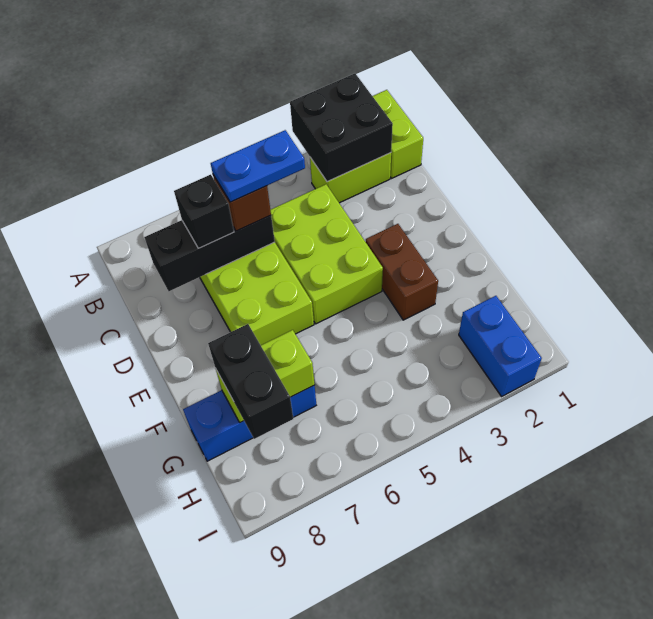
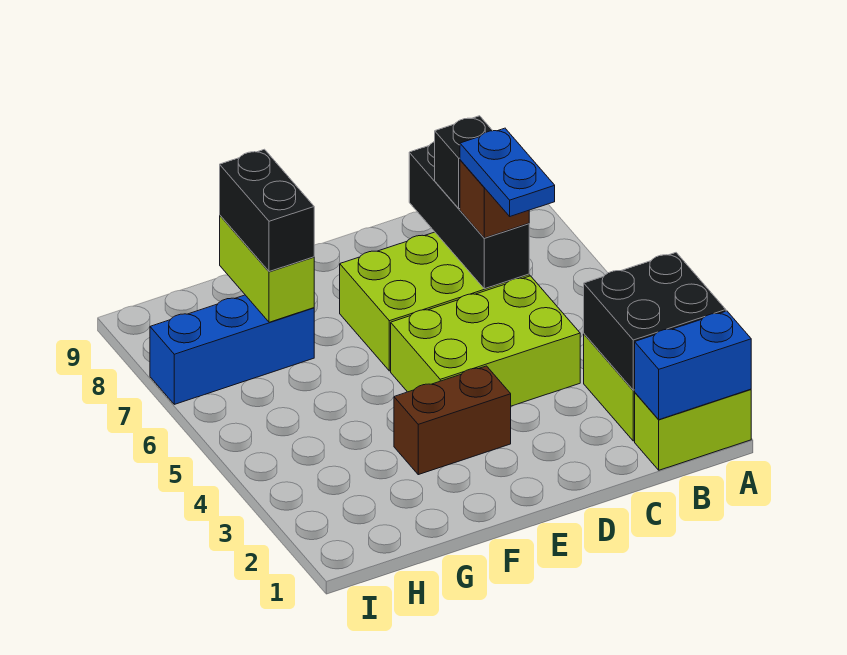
blue 1x3 brick [183,385,316,461] -> blue 1x3 brick turned to [150,295,314,404]
black 1x2 brick [208,324,293,439] -> black 1x2 brick turned to [220,149,314,272]
blue 1x2 brick [459,296,542,396] -> blue 1x2 brick moved to [635,311,751,420]

